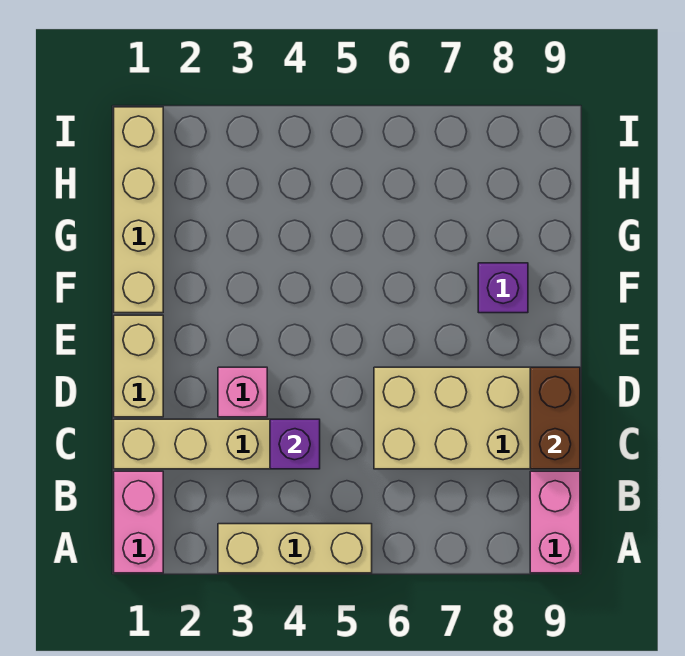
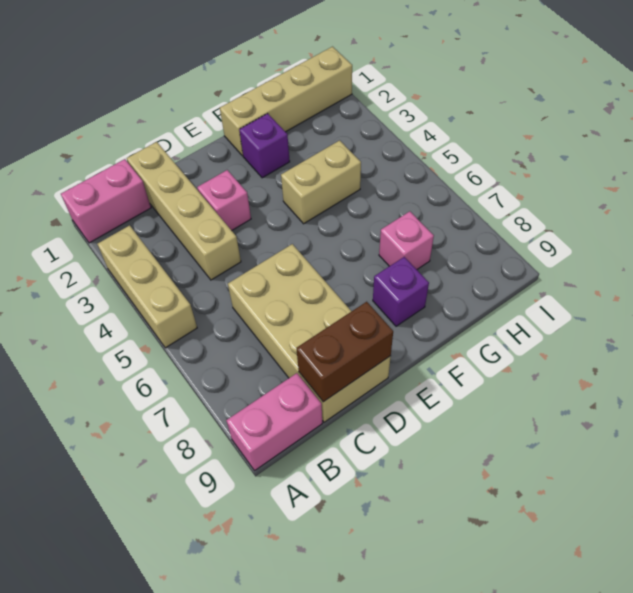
purple 1x1 brick [270,419,320,469] -> purple 1x1 brick moved to [239,113,290,178]
tan 1x2 brick [114,315,163,417] -> tan 1x2 brick moved to [281,140,361,224]
none -> pink 1x1 brick [379,211,434,269]

